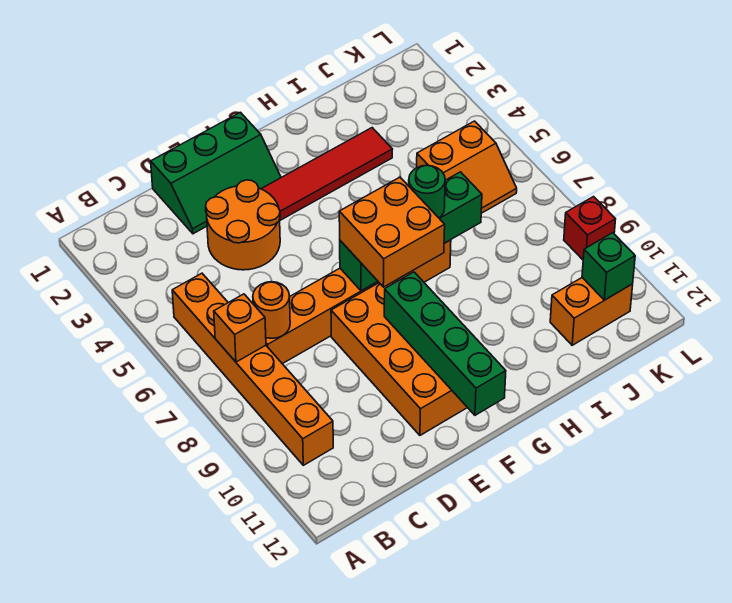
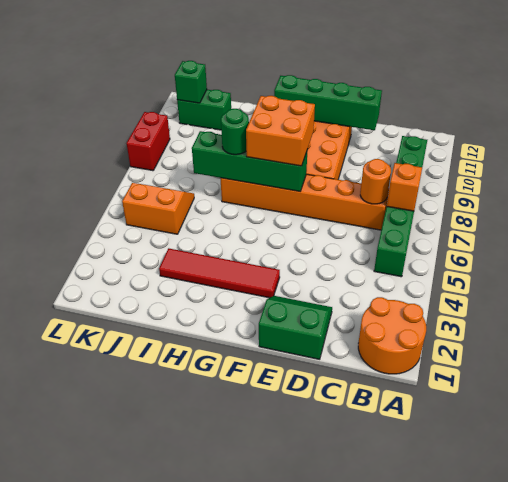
orange 1x6 brick [172,273,333,465] -> green 1x6 brick [374,136,427,277]
green 2x3 slope [151,112,281,234] -> green 2x2 slope [259,296,332,359]
orange 2x2 round brick [206,180,280,270] -> orange 2x2 round brick moved to [358,297,426,374]
green 1x4 brick [384,272,506,415] -> green 1x4 brick turned to [274,75,382,130]
orange 1x2 brick [550,278,633,345] -> green 1x2 brick [177,90,231,130]
red 1x1 brick [564,197,616,260] -> red 1x2 brick [127,112,170,171]

